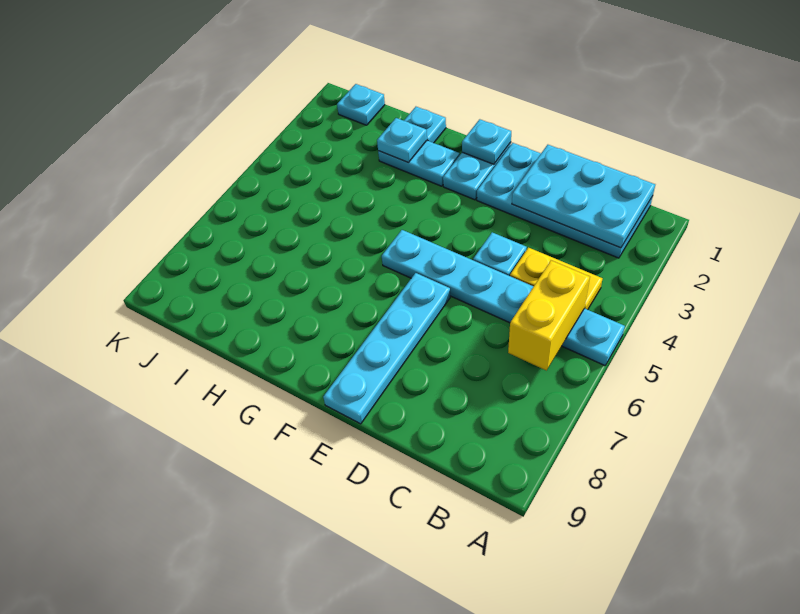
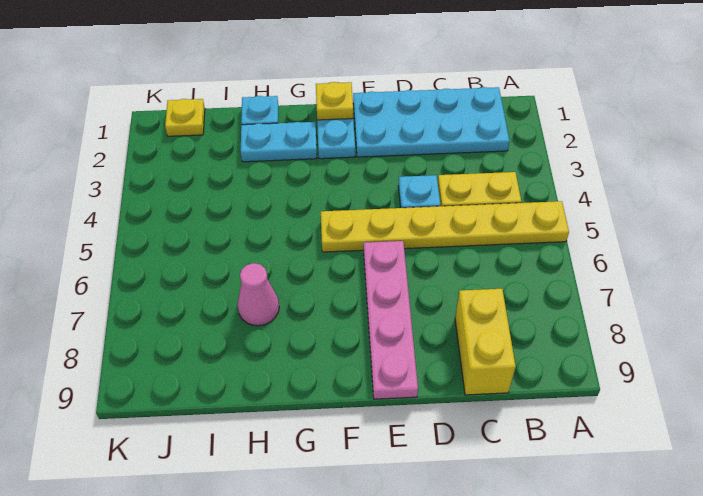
cyan 1x6 plate [382,230,625,366] -> yellow 1x6 plate [321,201,569,252]
cyan 2x3 plate [512,145,655,248] -> none
yellow 1x2 brick [508,261,590,371] -> yellow 1x2 brick moved to [455,289,516,395]
cyan 1x4 plate [323,273,450,424] -> pink 1x4 plate [364,241,418,399]
cyan 1x1 plate [462,119,511,164] -> yellow 1x1 plate [316,82,353,120]
cyan 1x1 plate [377,118,427,163] -> none
none -> pink 1x1 cone [238,263,279,326]
cyan 1x1 plate [337,84,385,125] -> yellow 1x1 plate [165,99,205,136]

